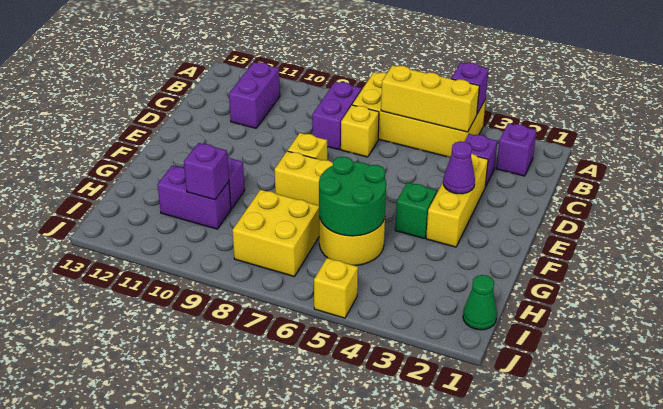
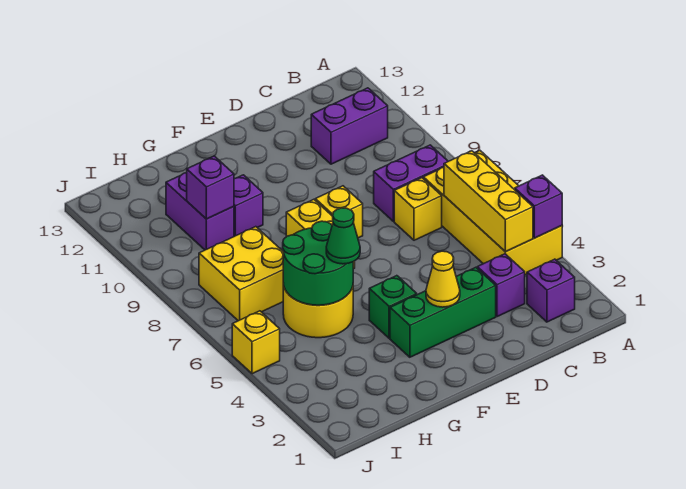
yellow 1x3 brick [426,153,488,247] -> green 1x3 brick [390,267,496,357]
purple 1x1 cone [443,141,475,194] -> yellow 1x1 cone [426,251,460,307]
green 1x1 cone [463,275,497,330] -> green 1x1 cone moved to [326,208,360,264]

